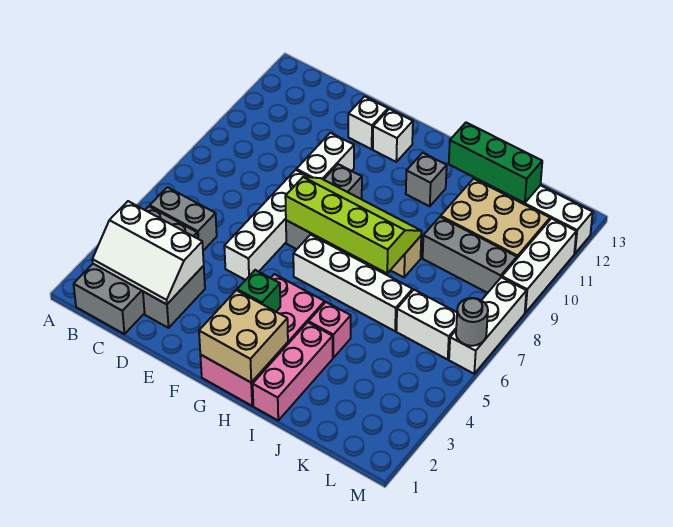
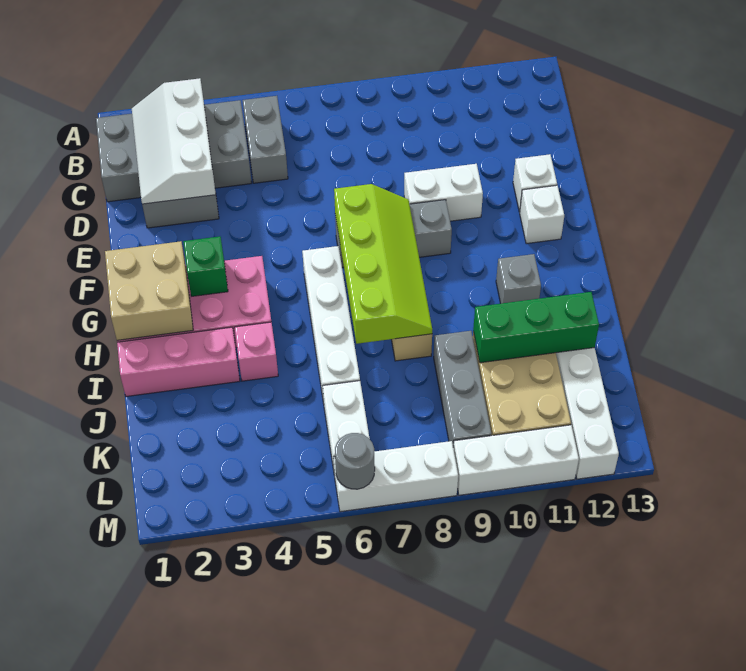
white 1x4 brick [224,170,308,280] -> none
green 1x3 brick [449,123,542,203] -> green 1x3 brick turned to [473,292,599,363]

